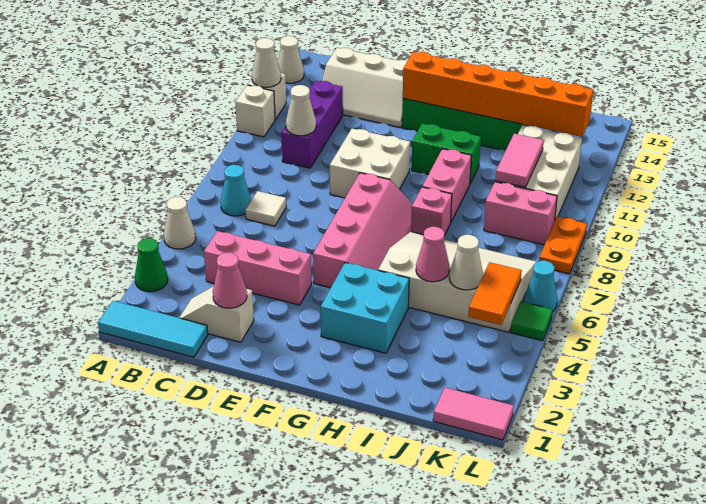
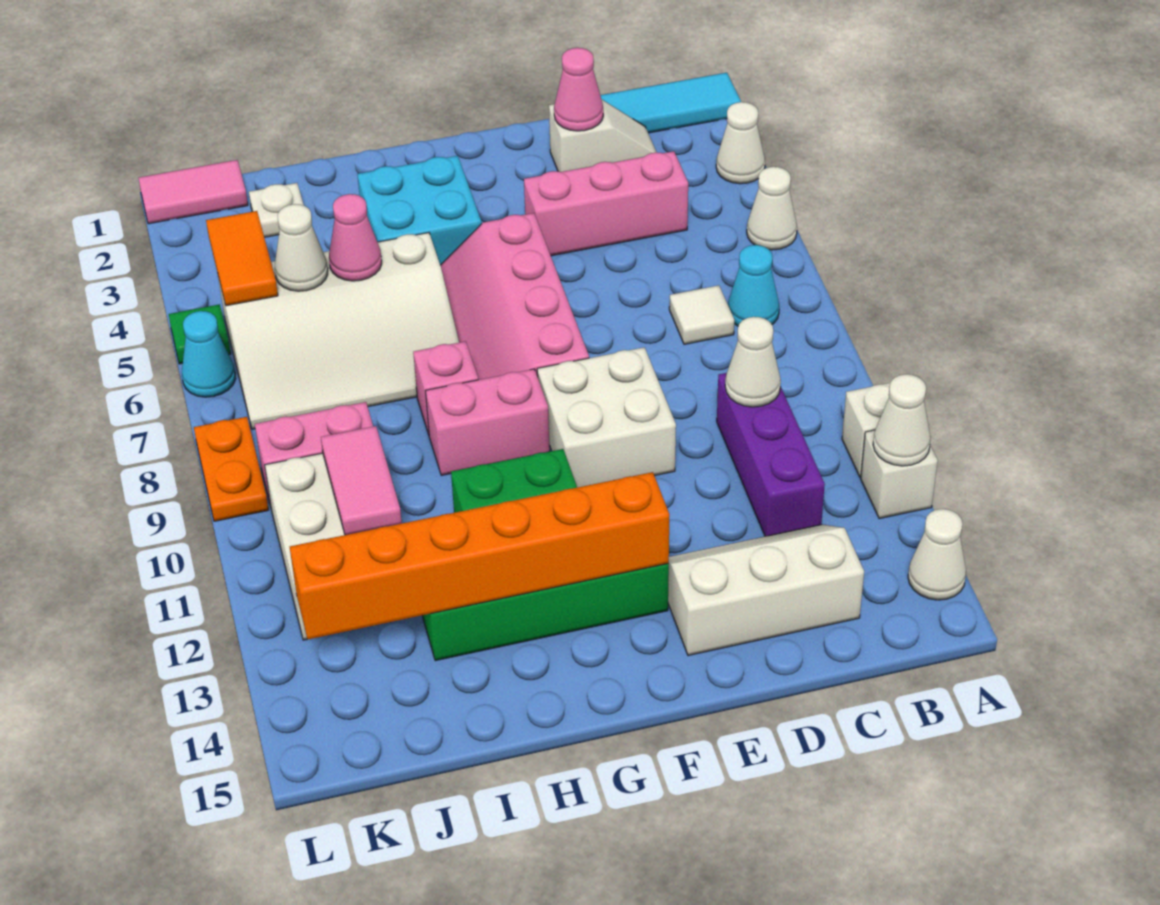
green 1x1 cone [135,238,168,292] -> white 1x1 cone [716,102,765,184]
pink 1x2 brick [422,149,472,222] -> pink 1x2 brick turned to [426,369,550,475]
none -> white 1x1 plate [249,183,304,237]

